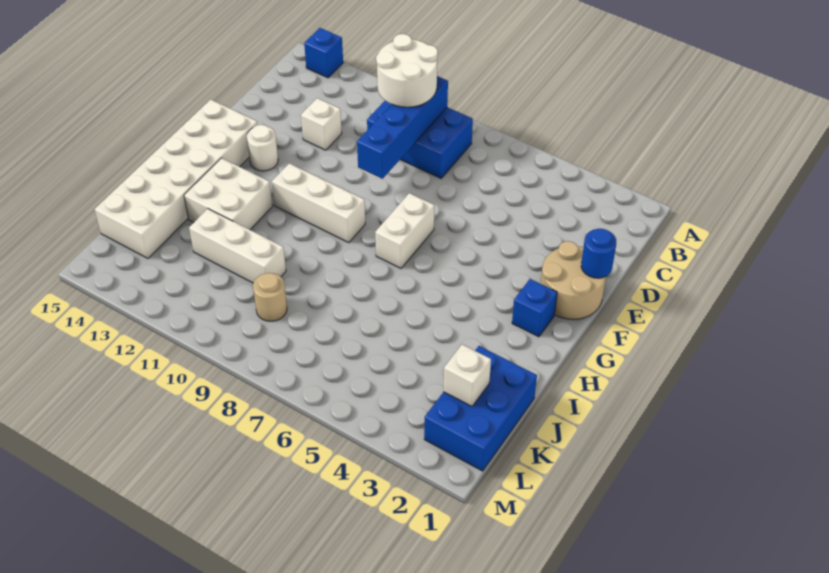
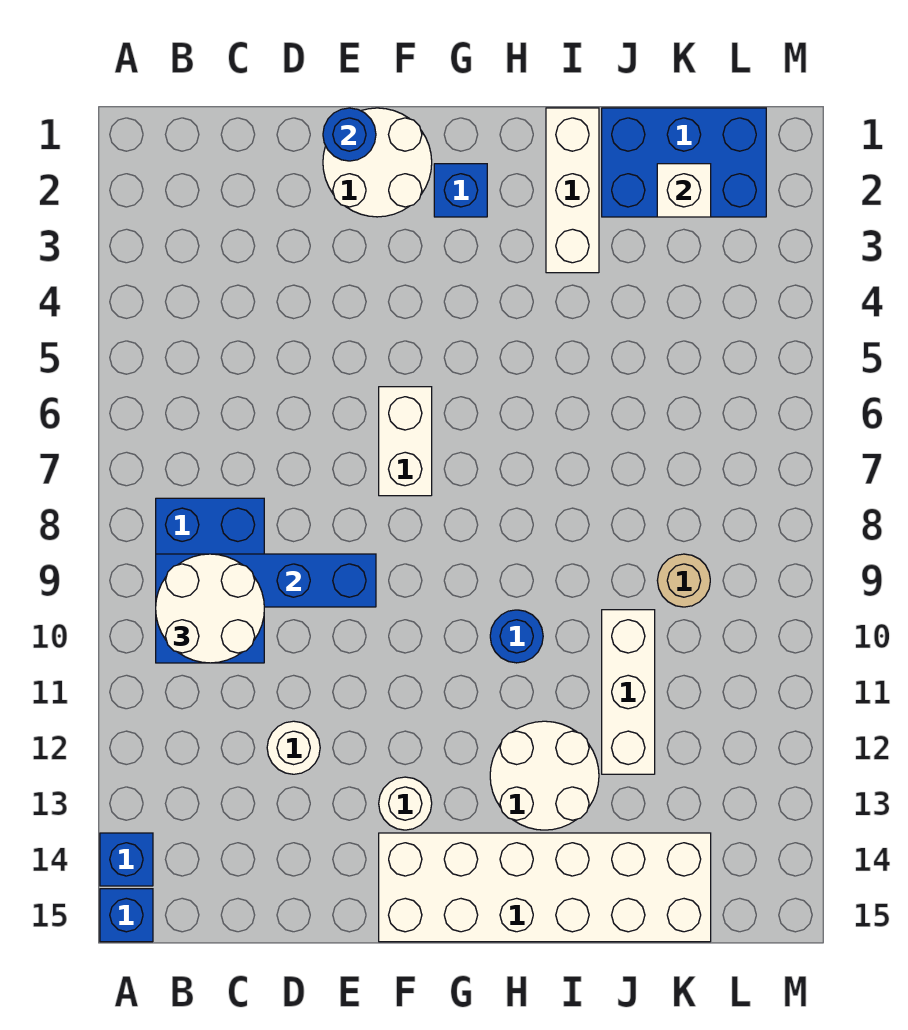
none -> blue 1x1 brick [100,889,153,942]
white 1x1 brick [301,98,342,150] -> white 1x1 round brick [267,721,320,774]
tan 2x2 round brick [541,241,606,319] -> white 2x2 round brick [323,108,432,217]
white 1x2 brick [375,193,434,268] -> white 1x2 brick turned to [379,387,432,496]
white 1x3 brick [272,163,365,243] -> white 1x3 brick moved to [546,108,599,273]
none -> blue 1x1 round brick [490,610,543,663]
white 2x2 brick [184,158,272,230] -> white 2x2 round brick [490,721,599,830]

